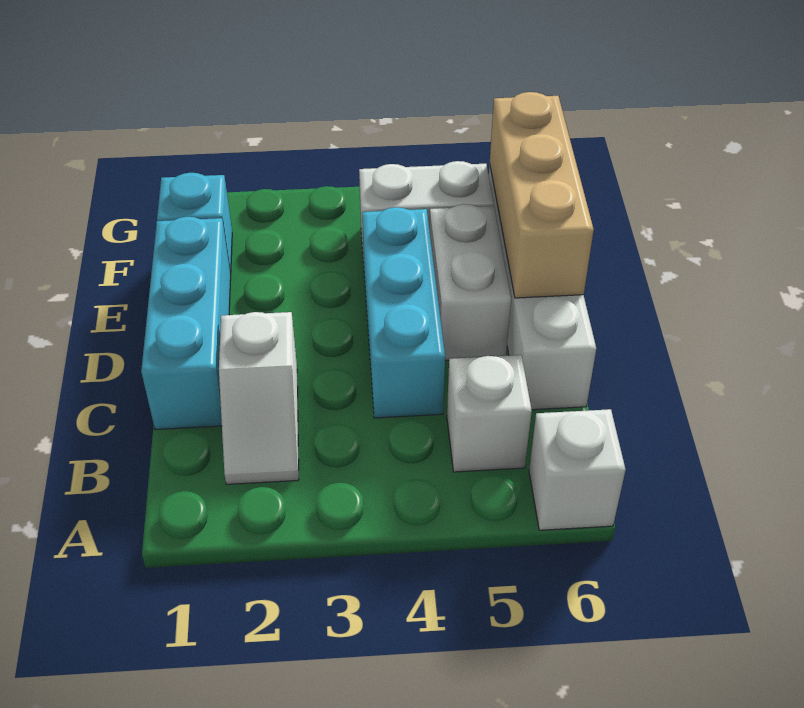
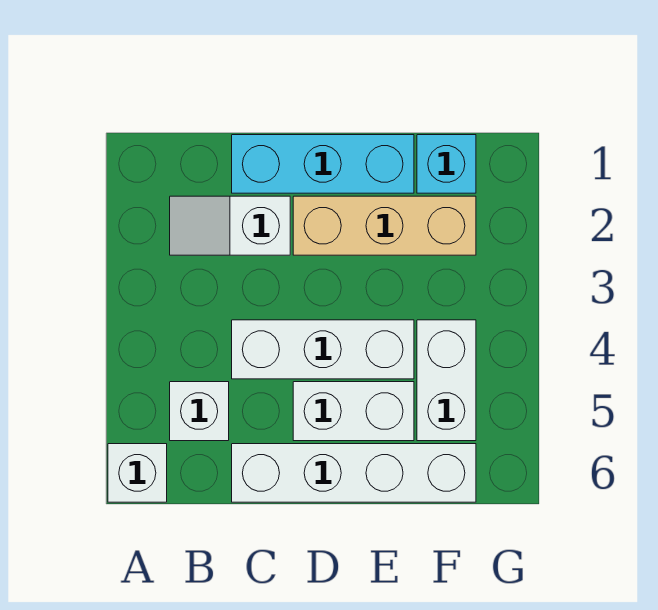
cyan 1x3 brick [362,207,445,418] -> white 1x3 brick [232,320,414,379]
tan 1x3 brick [490,92,594,298] -> tan 1x3 brick moved to [293,196,476,255]

